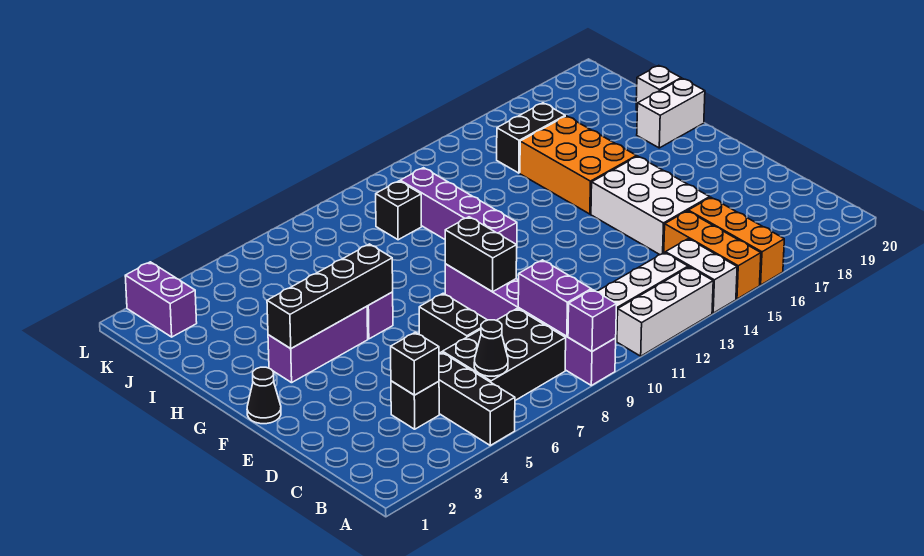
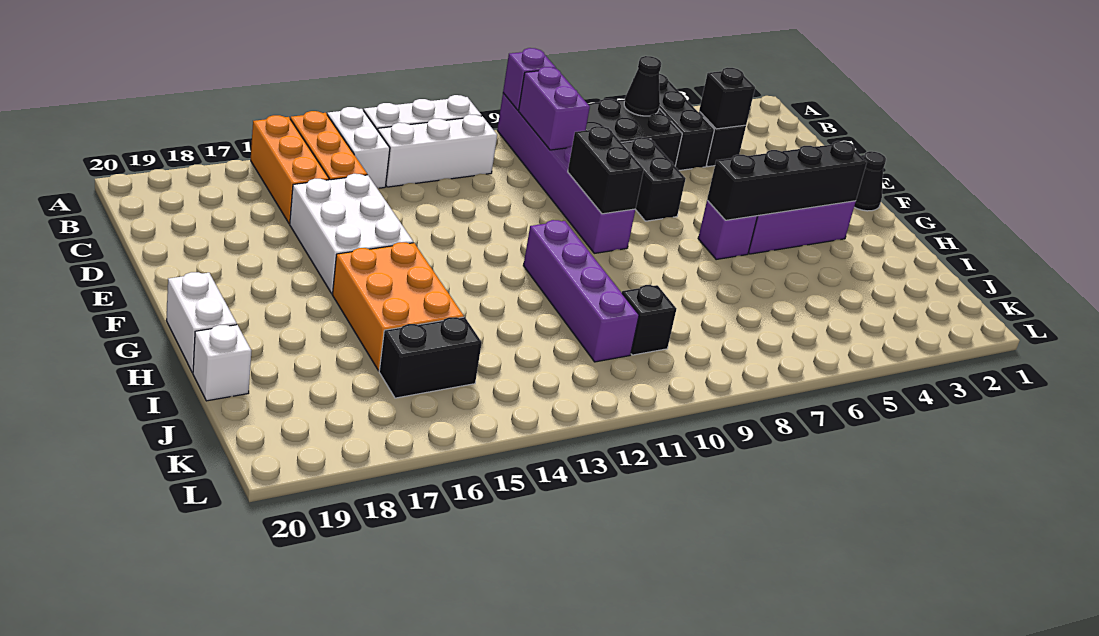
white 1x2 brick [637,78,705,148] -> white 1x2 brick turned to [166,272,237,373]
purple 1x2 brick [125,262,197,337] -> none

